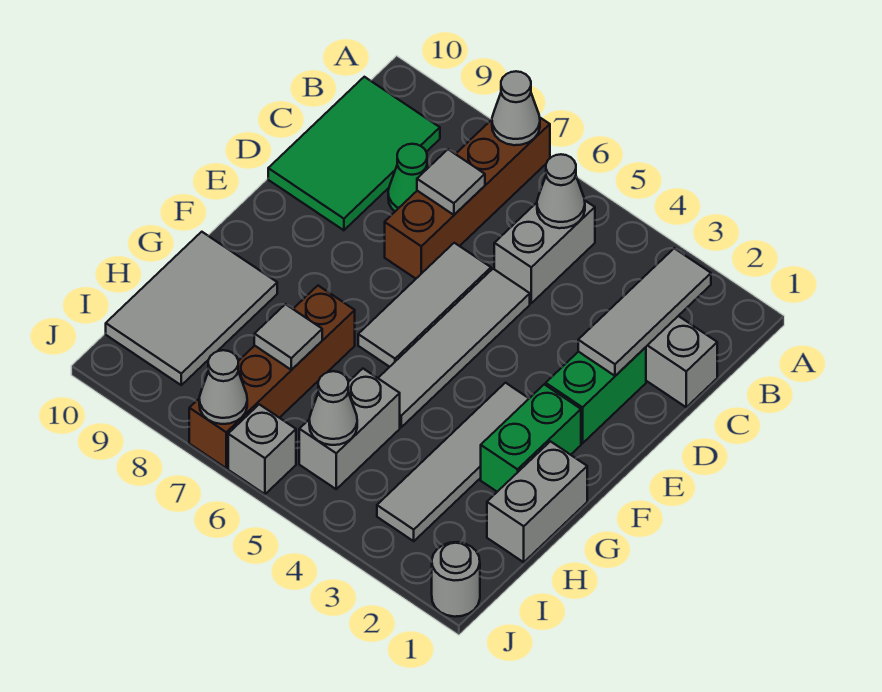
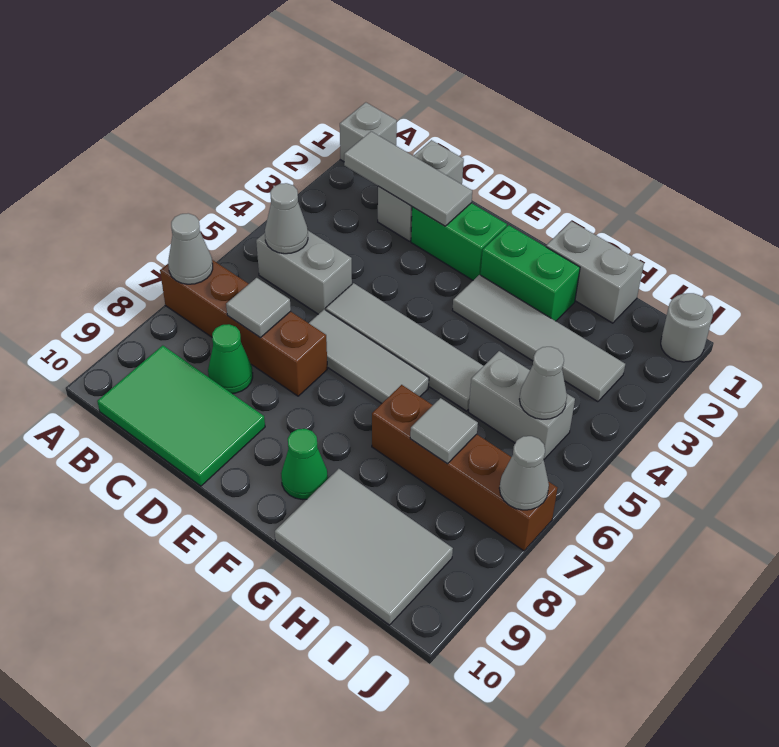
none -> green 1x1 cone [281,429,328,500]
grey 1x1 brick [228,404,296,494] -> grey 1x1 brick moved to [340,102,397,162]

